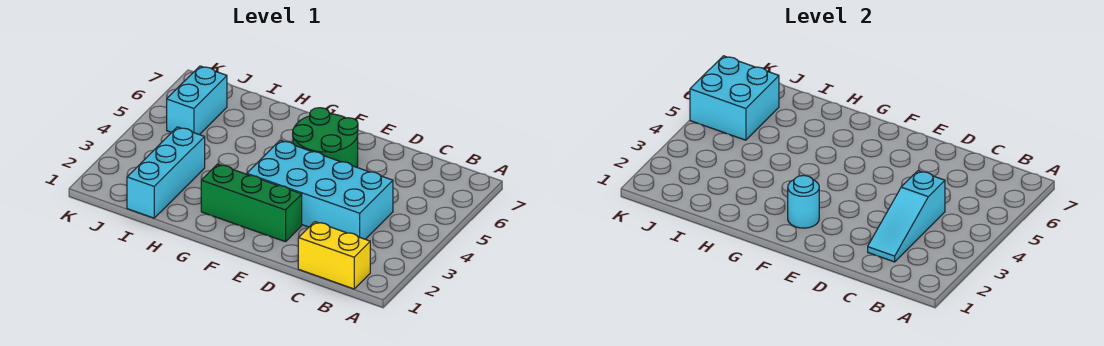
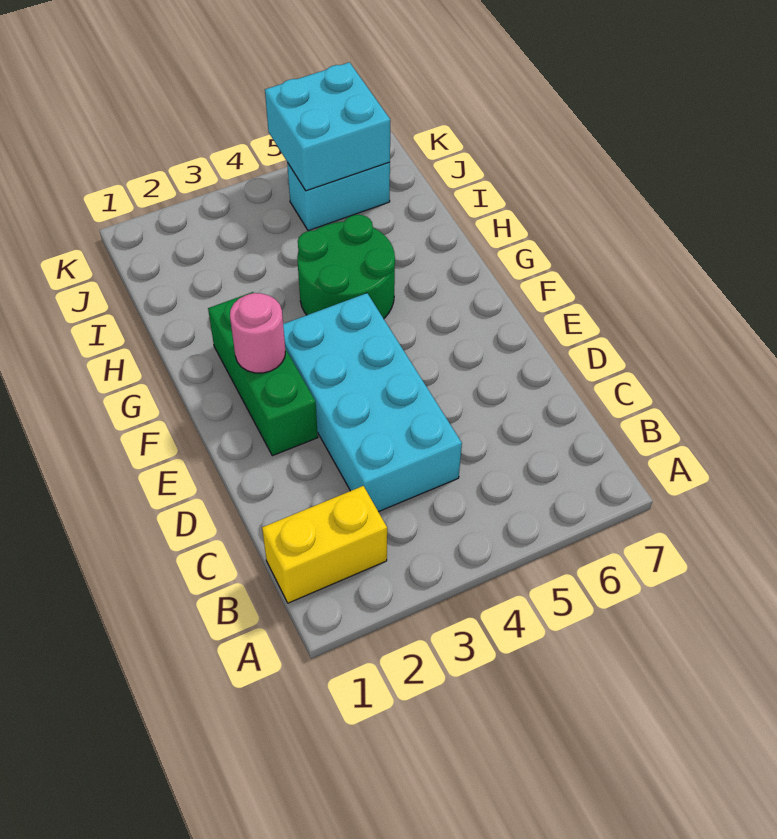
yellow 1x2 brick [298,222,370,289] -> yellow 1x2 brick turned to [262,486,387,603]
cyan 1x3 slope [868,171,945,262] -> none
green 2x2 round brick [293,108,358,167] -> green 2x2 round brick moved to [297,215,395,319]
cyan 1x1 round brick [788,175,819,228] -> pink 1x1 round brick [230,293,285,373]
cyan 1x3 brick [127,127,205,218] -> none

